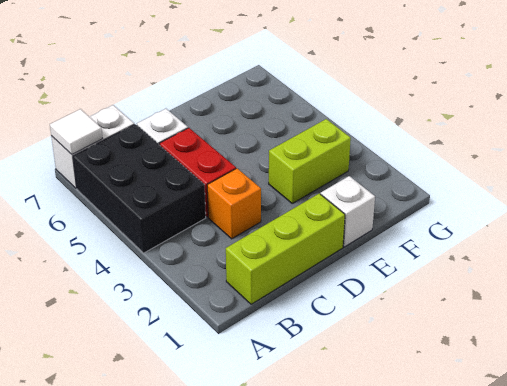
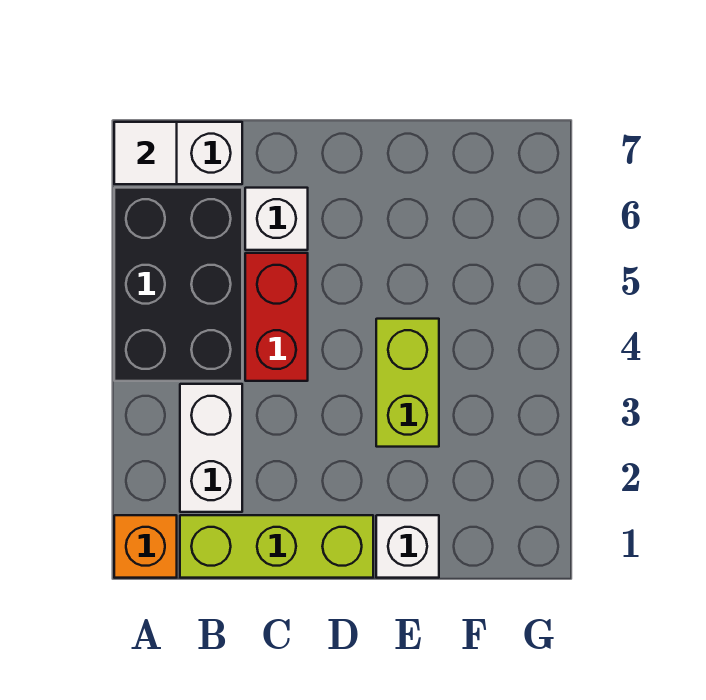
none -> white 1x2 brick [180,384,242,512]
orange 1x1 brick [207,168,261,239] -> orange 1x1 brick moved to [114,515,177,578]
lime 1x2 brick [269,119,351,204] -> lime 1x2 brick turned to [376,319,439,447]

